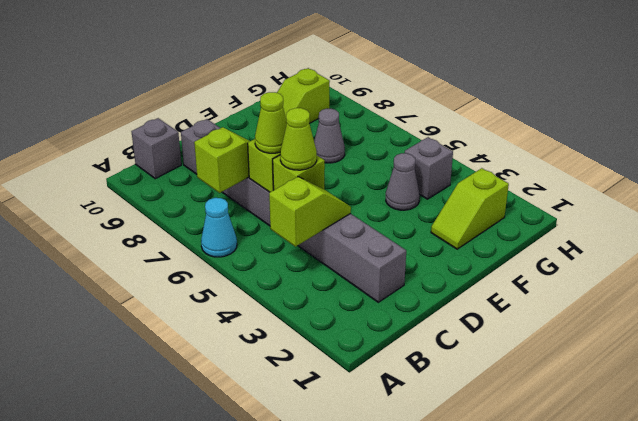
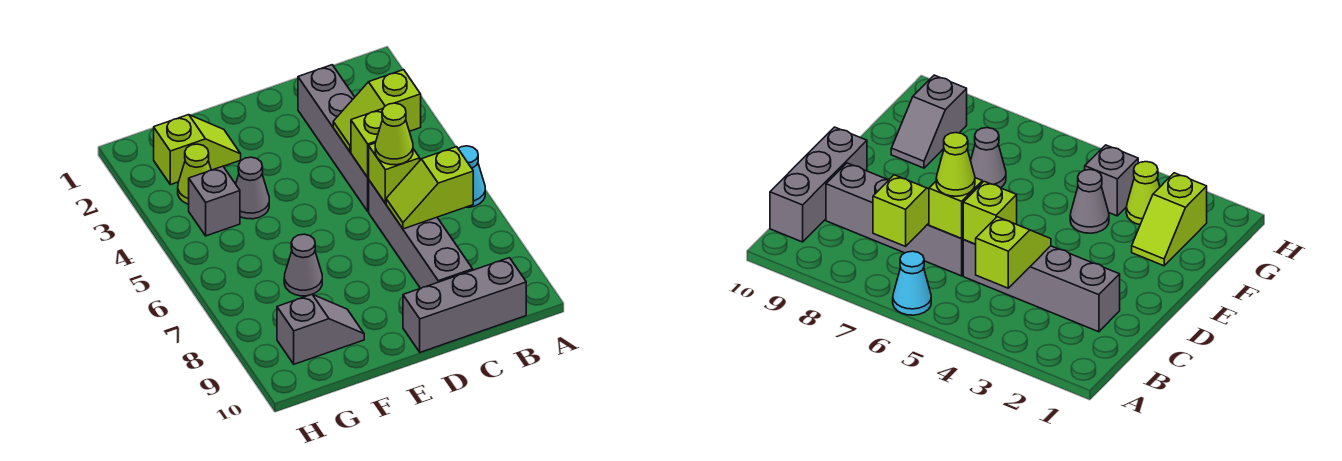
grey 1x1 brick [131,118,181,179] -> grey 1x3 brick [403,258,526,352]
lime 1x1 cone [280,108,317,170] -> lime 1x1 cone moved to [178,144,211,204]
lime 1x2 slope [277,68,330,123] -> grey 1x2 slope [277,294,364,364]

